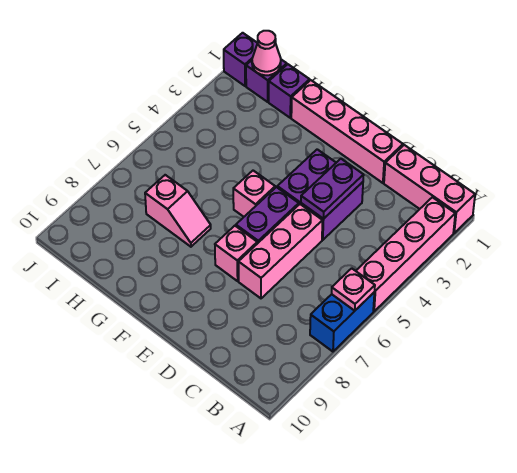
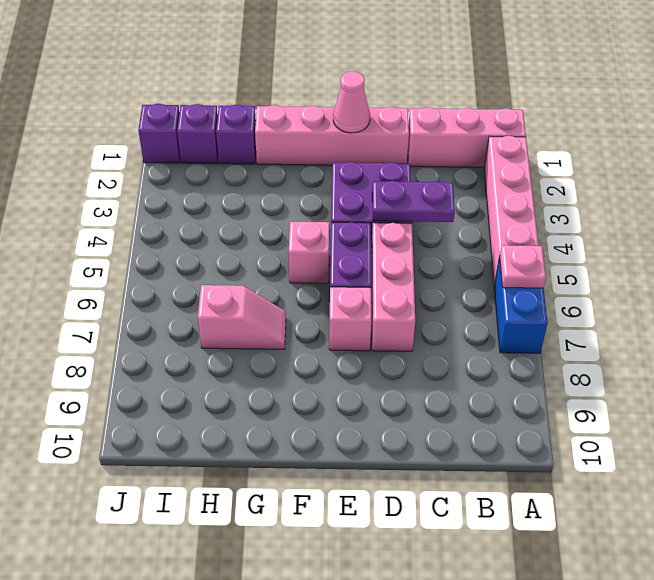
purple 1x2 plate [301,159,364,219] -> purple 1x2 plate turned to [372,181,455,222]
pink 1x1 cone [252,31,281,75] -> pink 1x1 cone moved to [333,71,370,133]

